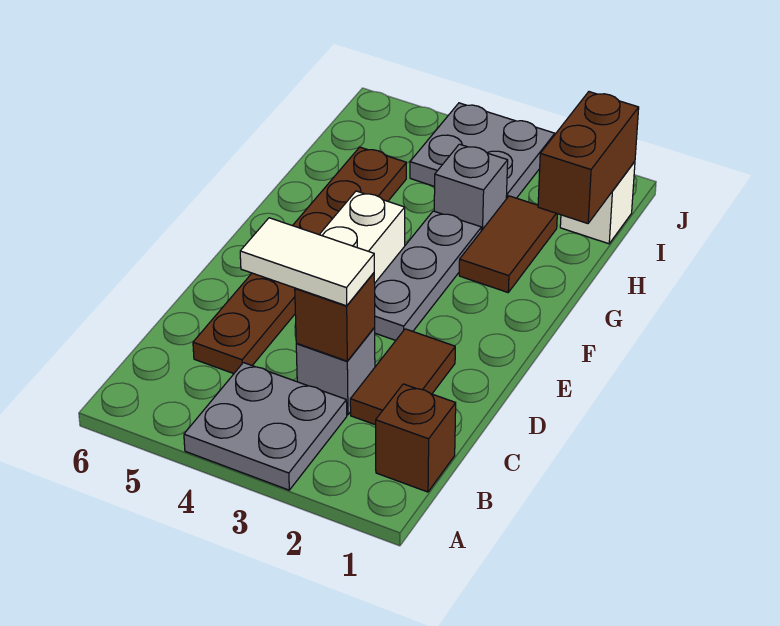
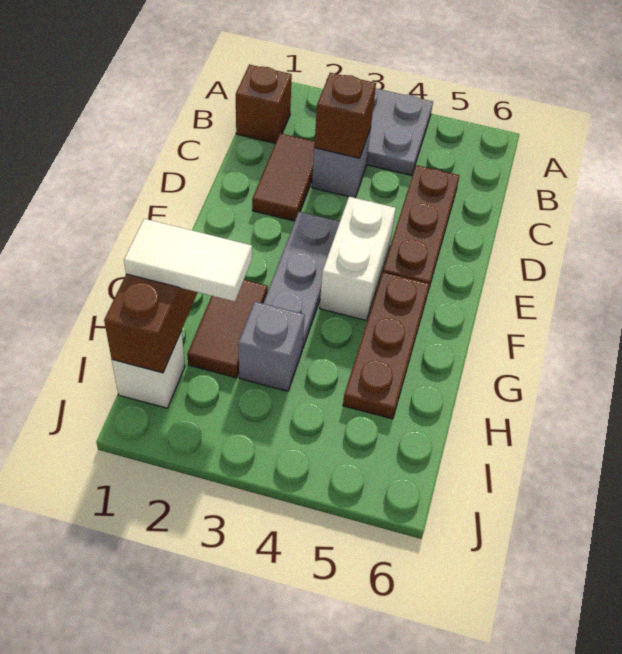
white 1x2 tile [240,218,374,306] -> white 1x2 tile moved to [124,219,252,302]
grey 2x2 plate [410,103,555,199] -> none

